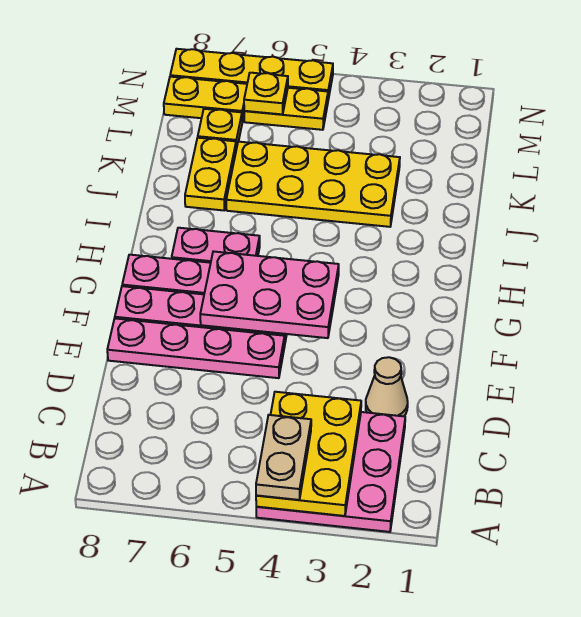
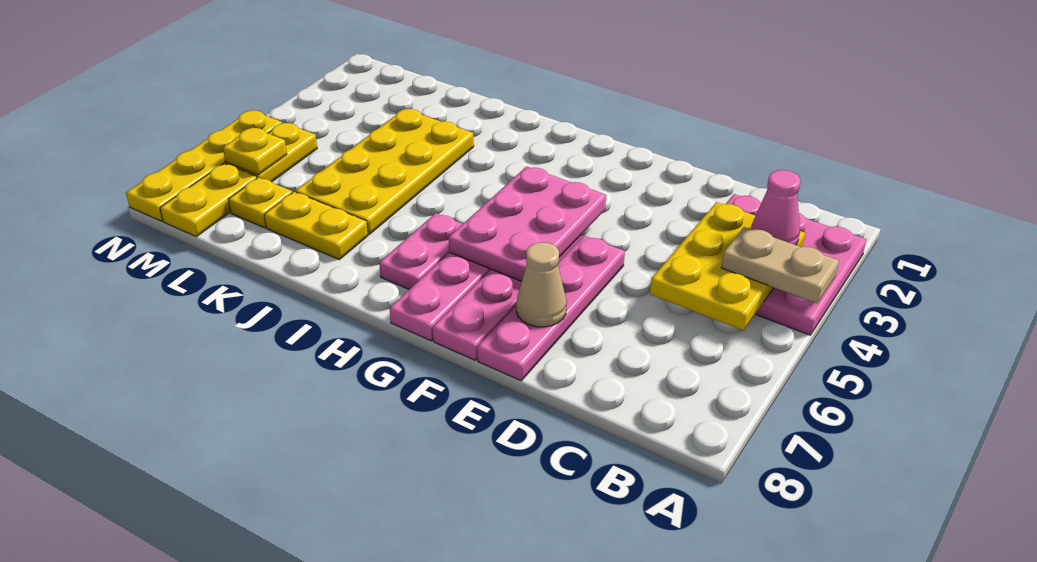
yellow 2x3 plate [256,392,361,516] -> yellow 2x3 plate turned to [650,202,805,330]
none -> pink 1x1 cone [751,170,800,245]
tan 1x1 cone [366,357,408,416] -> tan 1x1 cone moved to [516,242,567,327]

